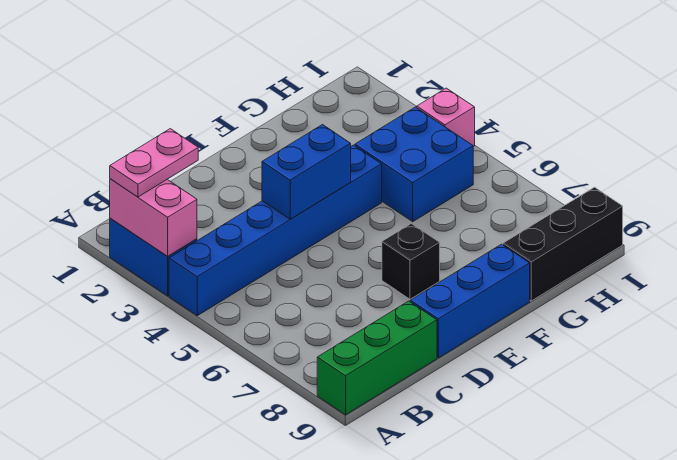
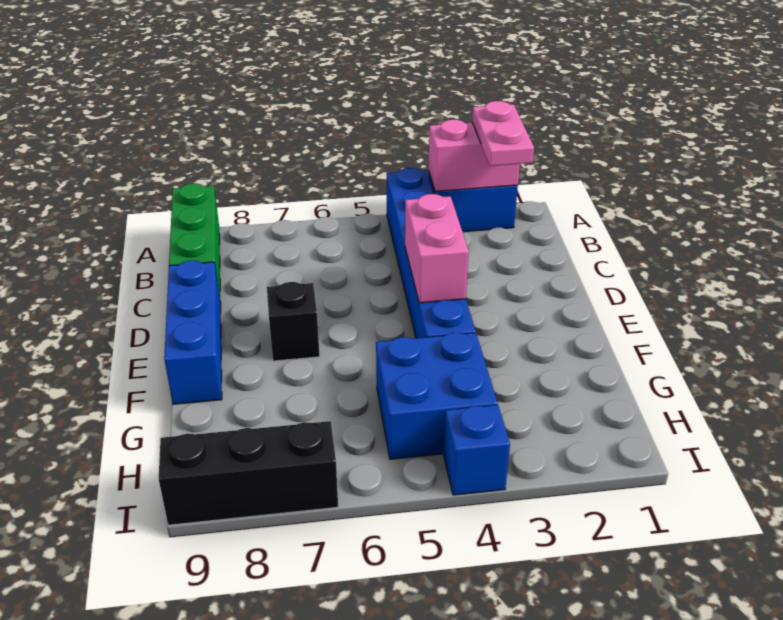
blue 1x2 brick [262,125,351,219] -> pink 1x2 brick [405,194,469,303]
black 1x3 brick [503,187,623,301] -> black 1x3 brick turned to [159,421,338,525]
pink 1x1 brick [417,88,475,147] -> blue 1x1 brick [444,405,510,495]

